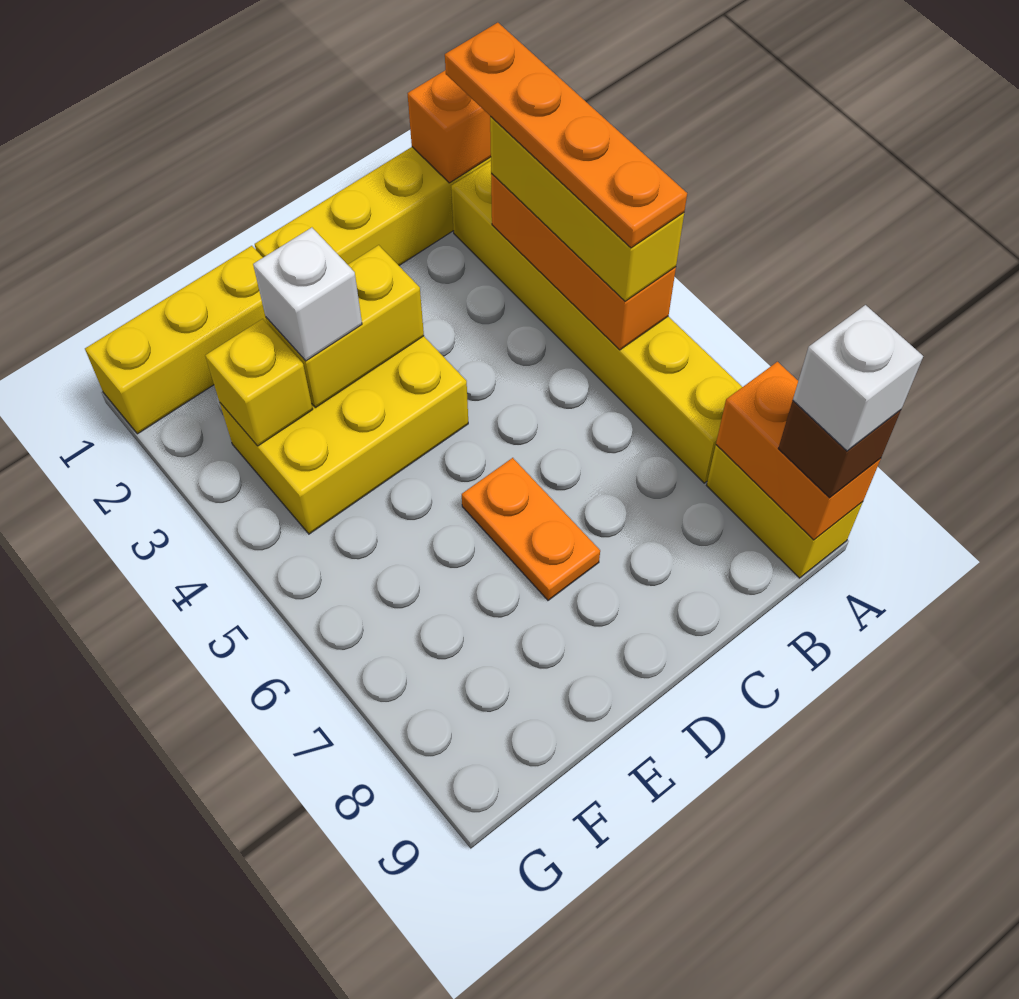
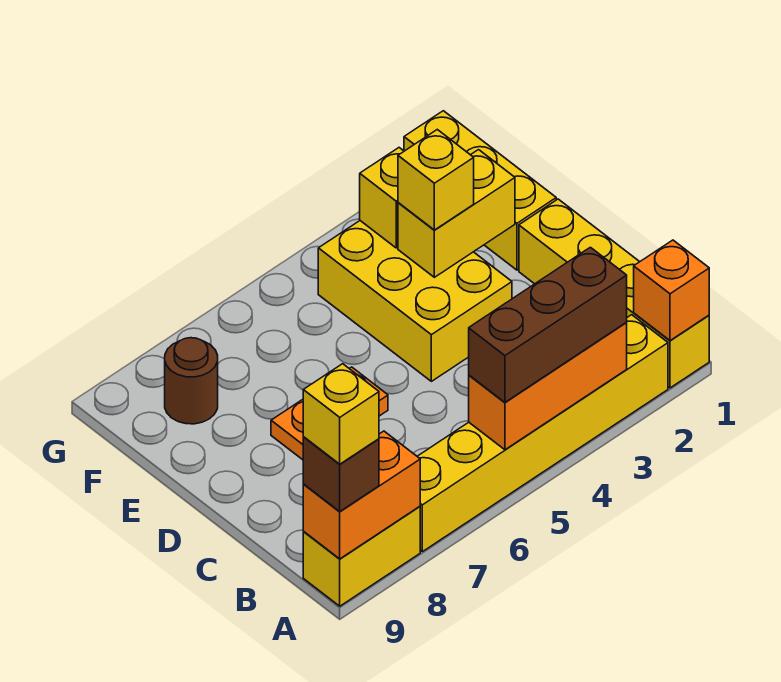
orange 1x4 plate [445,23,687,248] -> none
yellow 1x3 brick [490,117,684,301] -> brown 1x3 brick [469,247,627,402]
white 1x1 brick [793,305,923,451] -> yellow 1x1 brick [303,364,379,464]
yellow 1x2 brick [266,245,424,408] -> yellow 1x2 brick turned to [398,150,515,277]
white 1x1 brick [253,227,362,361] -> yellow 1x1 brick [398,130,474,230]
none -> brown 1x1 round brick [165,338,218,424]

